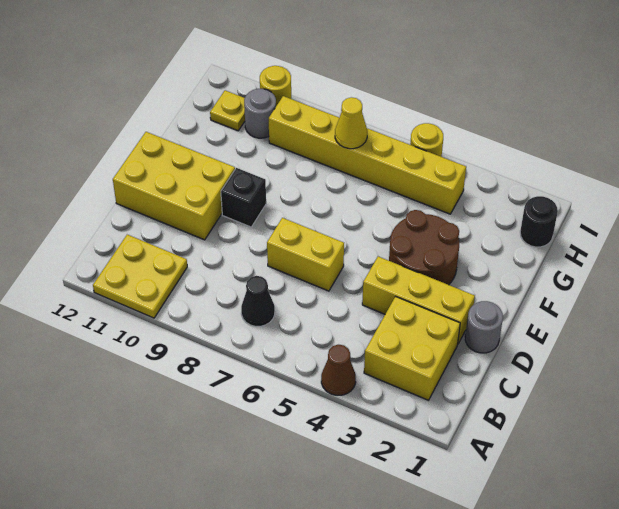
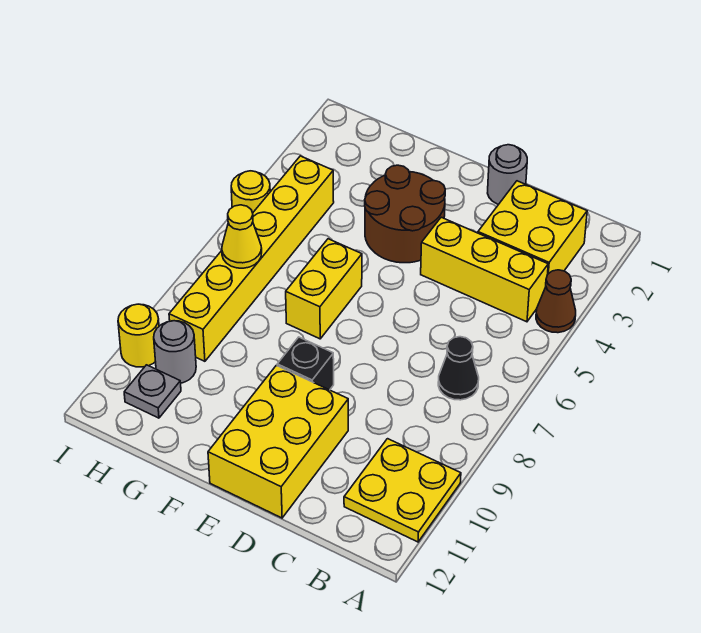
yellow 1x3 brick [362,257,475,344] -> yellow 1x3 brick turned to [421,217,548,322]
yellow 1x2 brick [267,218,344,291] -> yellow 1x2 brick moved to [286,239,362,339]
black 1x1 round brick [520,196,558,247] -> none
yellow 1x1 plate [210,90,245,131] -> grey 1x1 plate [124,365,181,418]

